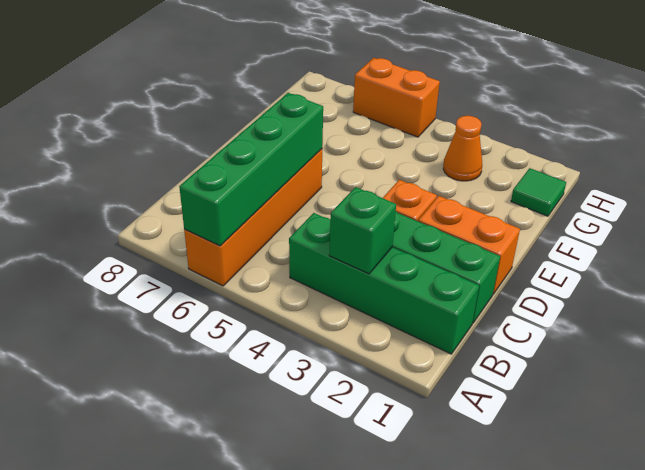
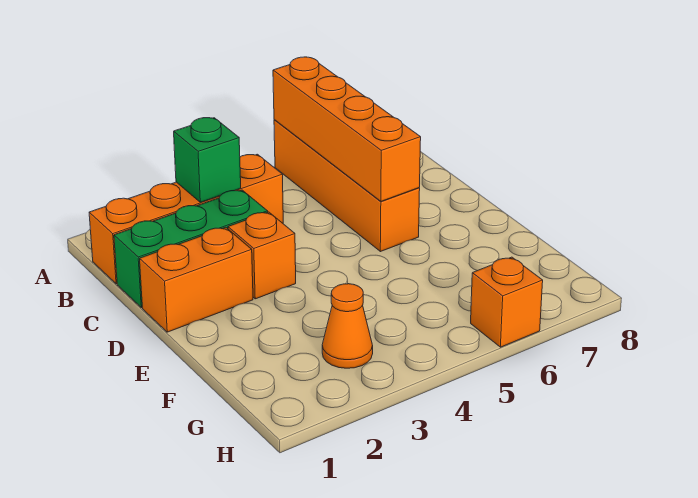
green 1x4 brick [179,93,323,246] -> orange 1x4 brick [273,57,421,201]
green 1x4 brick [289,213,479,354] -> orange 1x4 brick [89,154,283,284]
green 1x1 tile [511,168,566,216] -> none
orange 1x2 brick [353,58,440,137] -> orange 1x1 brick [471,257,543,347]

